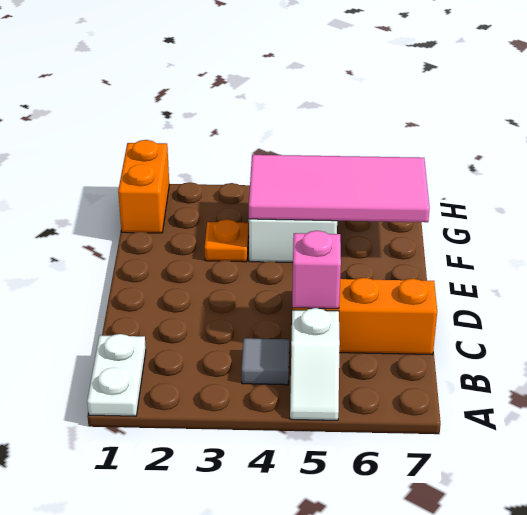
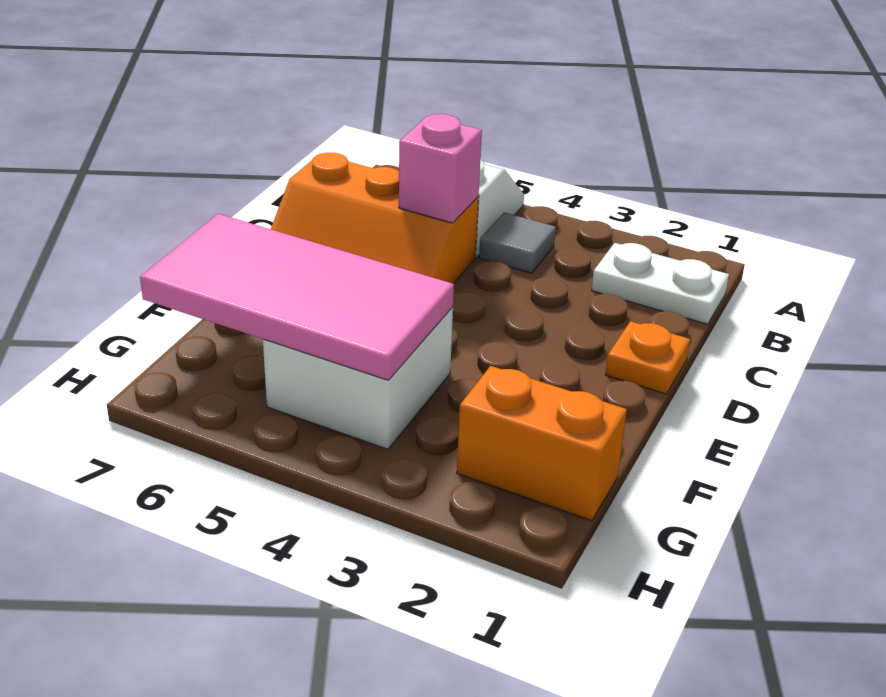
white 1x2 plate [87,334,146,416] -> white 1x2 plate turned to [592,243,729,324]
orange 1x1 plate [205,219,249,262] -> orange 1x1 plate moved to [605,321,690,394]
orange 1x2 brick [118,140,169,233] -> orange 1x2 brick turned to [457,366,627,521]

